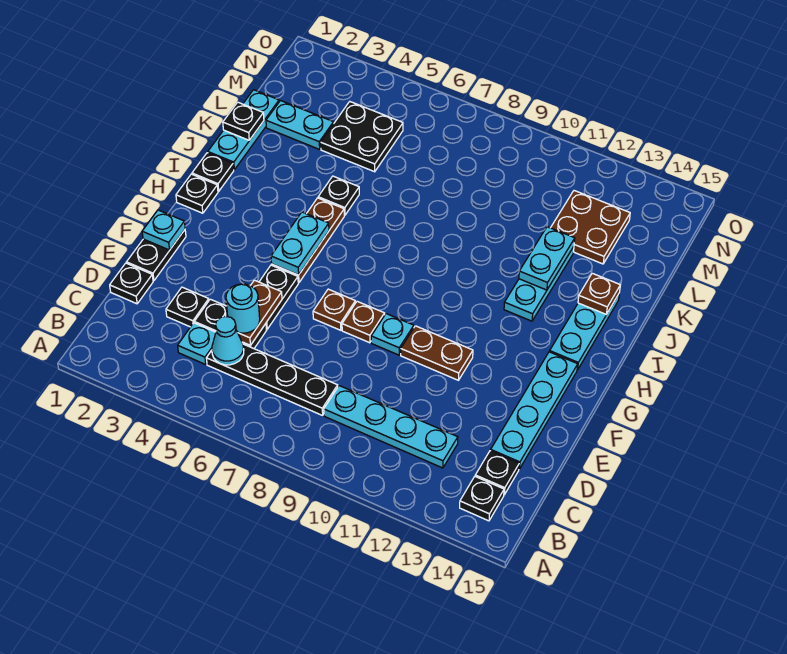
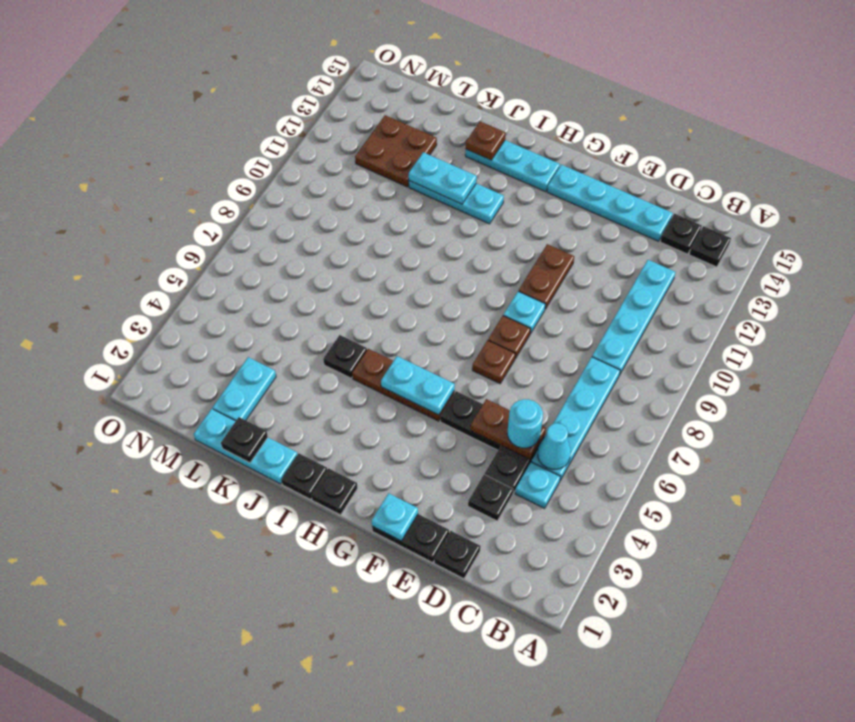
black 1x4 plate [206,344,338,415] -> cyan 1x4 plate [532,357,620,480]
black 2x2 plate [321,102,403,172] -> none

